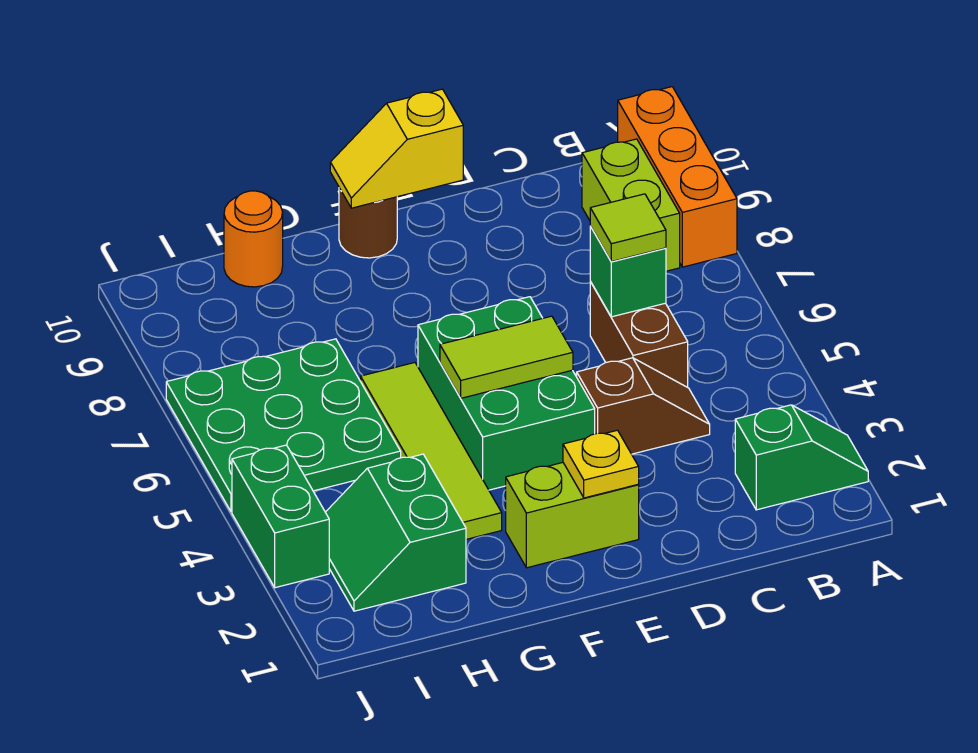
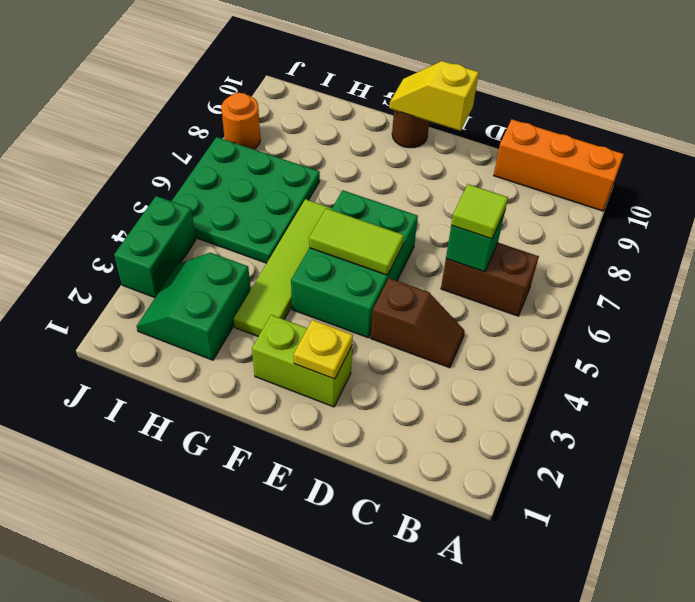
green 1x2 slope [735,405,868,510] -> none
orange 1x3 brick [618,87,737,267] -> orange 1x3 brick turned to [494,119,624,211]
lime 1x2 brick [582,139,680,271] -> none
brown 1x2 brick [590,282,688,387] -> brown 1x2 brick turned to [441,243,539,316]
orange 1x1 round brick [224,191,283,287] -> orange 1x1 round brick moved to [221,93,260,149]

